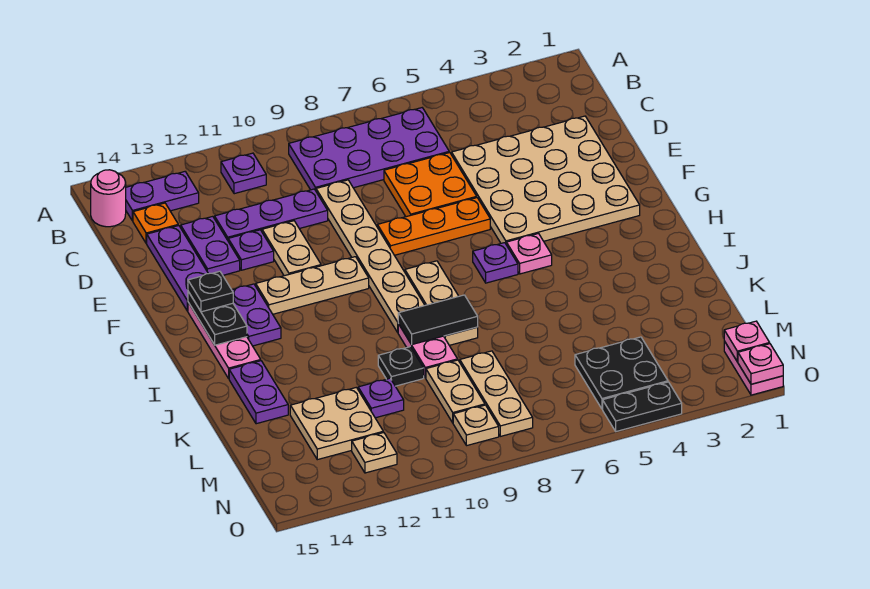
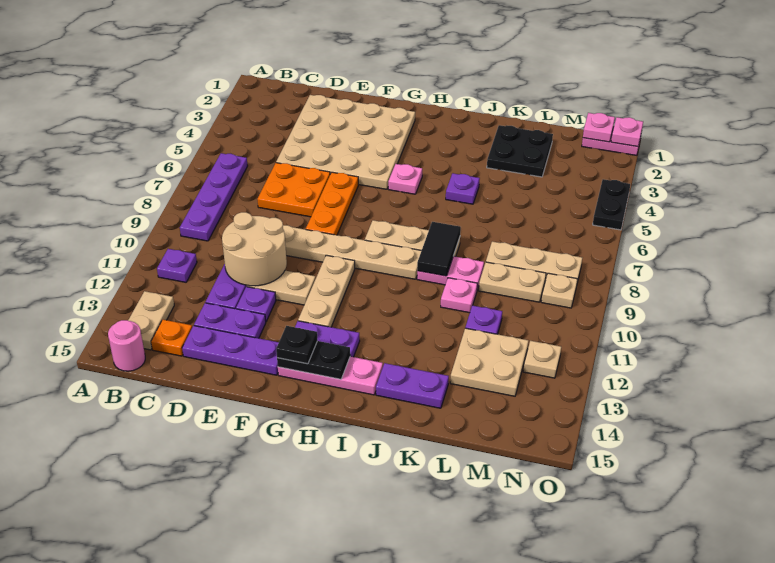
purple 2x4 plate [289,108,449,191] -> purple 1x4 plate [180,153,248,241]
purple 1x2 plate [126,172,199,221] -> tan 1x2 plate [128,291,174,350]
none -> tan 2x2 round brick [222,212,287,286]
purple 1x1 plate [473,243,518,283] -> purple 1x1 plate moved to [446,173,480,204]
black 1x1 plate [378,347,424,386] -> pink 1x1 plate [441,278,477,313]
black 2x2 plate [575,337,668,409] -> black 2x2 plate moved to [487,125,553,177]

